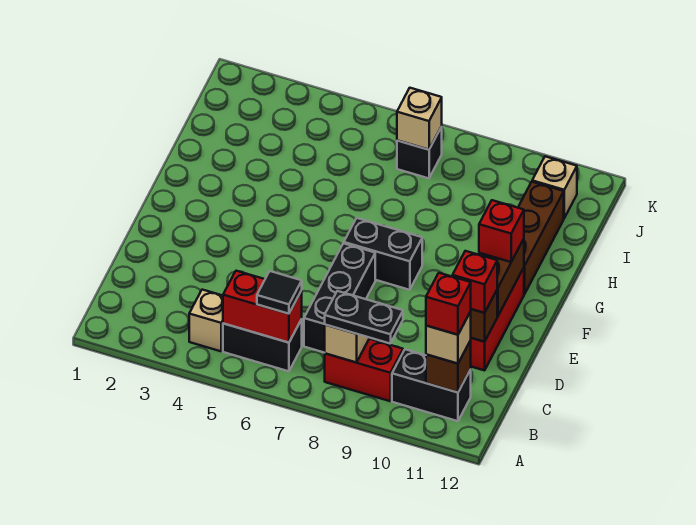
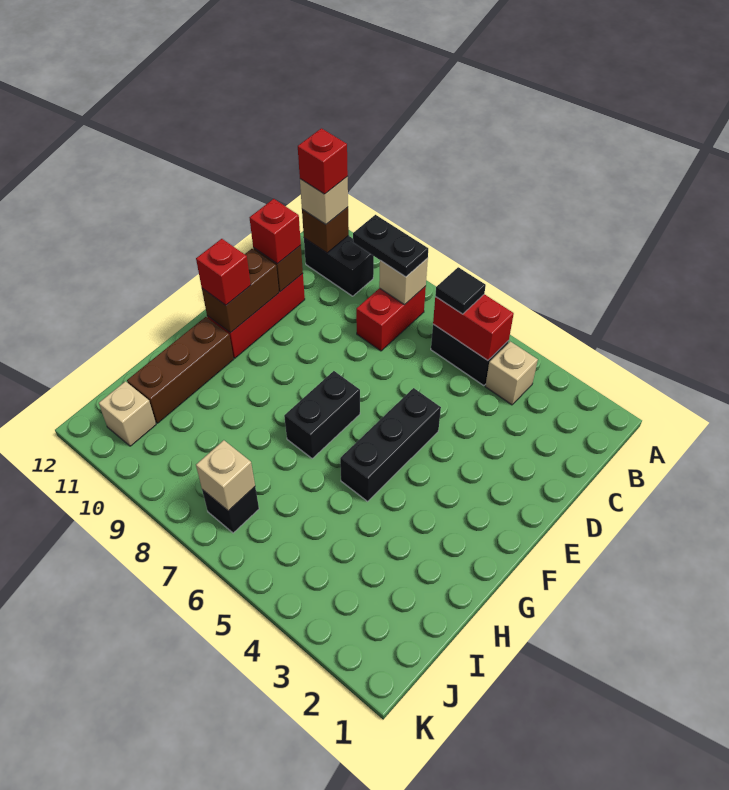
red 1x2 brick [325,339,403,401] -> red 1x2 brick turned to [356,286,426,351]
black 1x3 brick [304,243,375,353] -> black 1x3 brick moved to [340,388,441,501]
black 1x2 brick [344,218,422,290] -> black 1x2 brick turned to [284,371,360,458]

